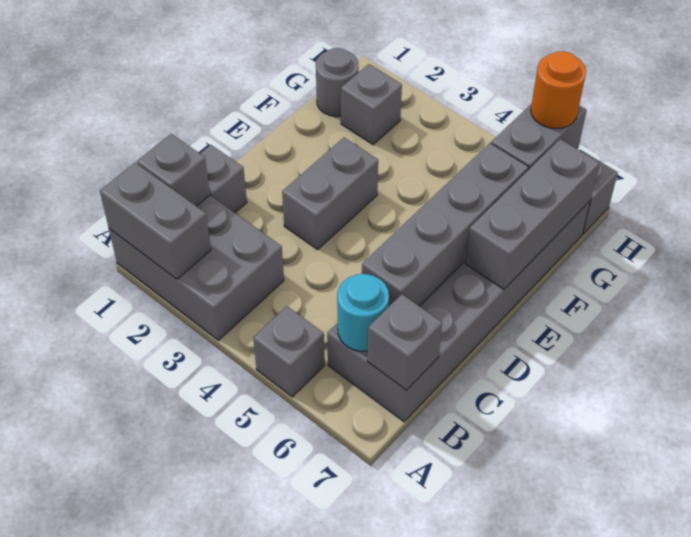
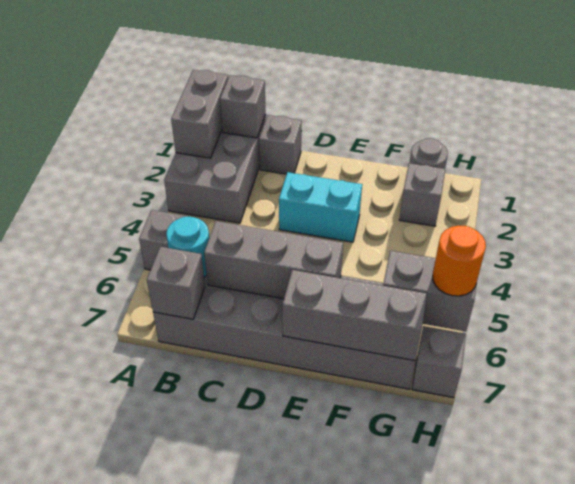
grey 1x4 brick [362,143,528,306] -> grey 1x3 brick [204,221,343,299]
grey 1x2 brick [282,138,378,250] -> cyan 1x2 brick [279,172,362,242]

